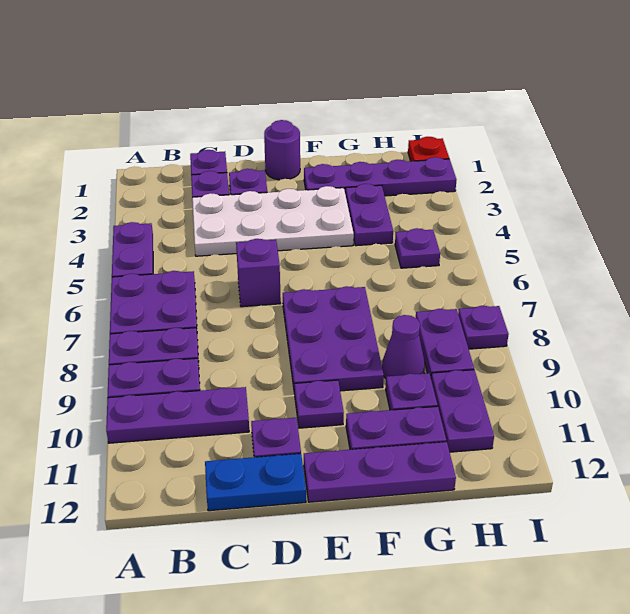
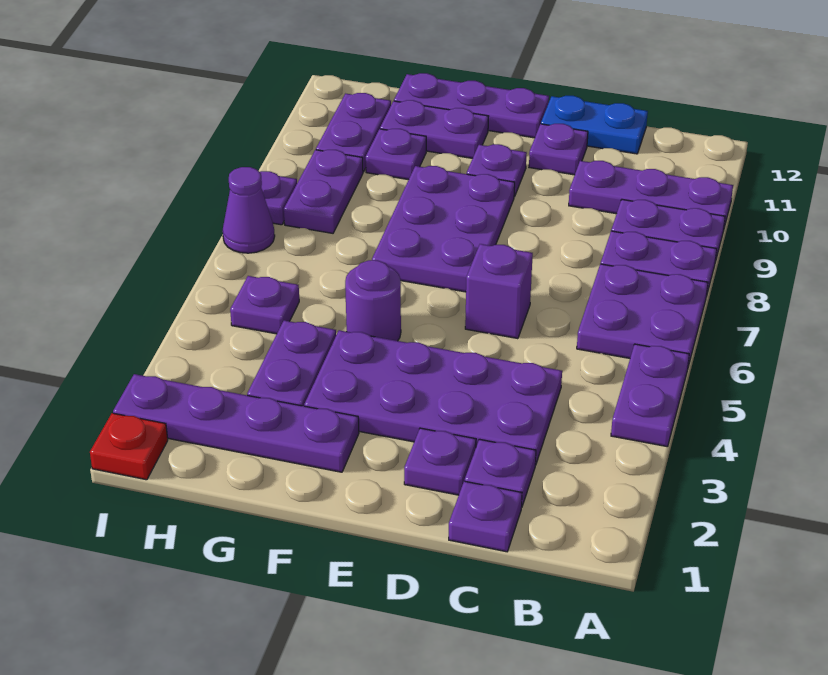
white 2x4 plate [192,186,354,256] -> purple 2x4 plate [304,330,562,465]
purple 1x1 round brick [264,120,300,180] -> purple 1x1 round brick moved to [345,260,401,341]
purple 1x1 cone [382,315,425,378] -> purple 1x1 cone moved to [223,167,275,253]

